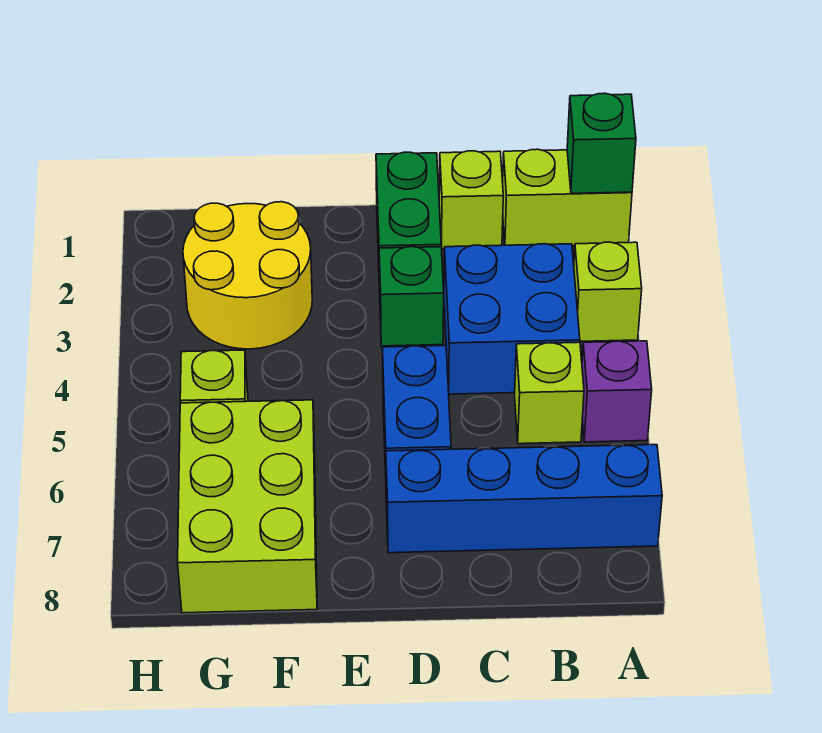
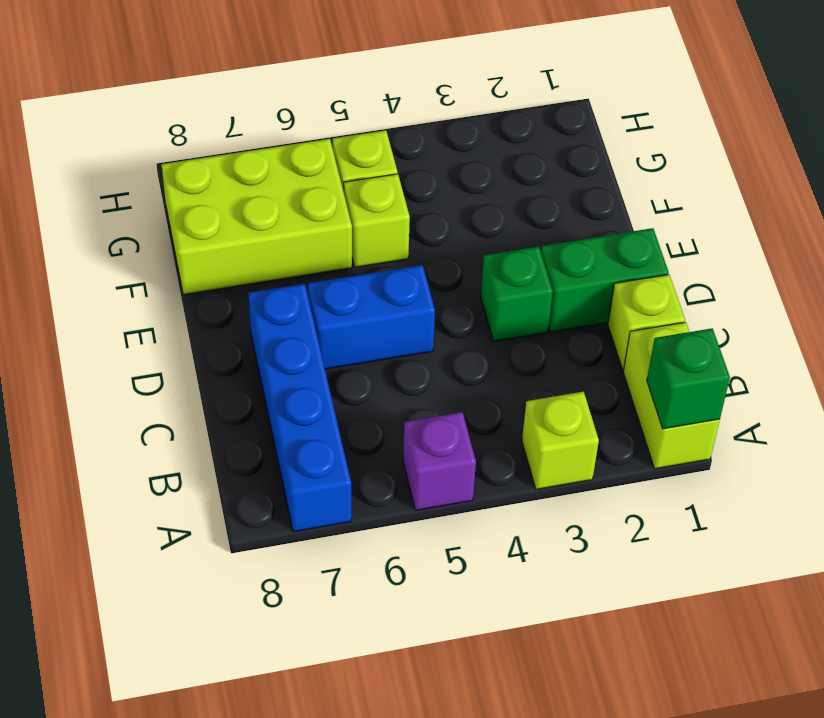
blue 2x2 brick [444,244,580,394] -> none
lime 1x1 brick [515,342,584,444] -> lime 1x1 brick moved to [344,174,410,267]
yellow 2x2 round brick [183,202,312,349] -> none

